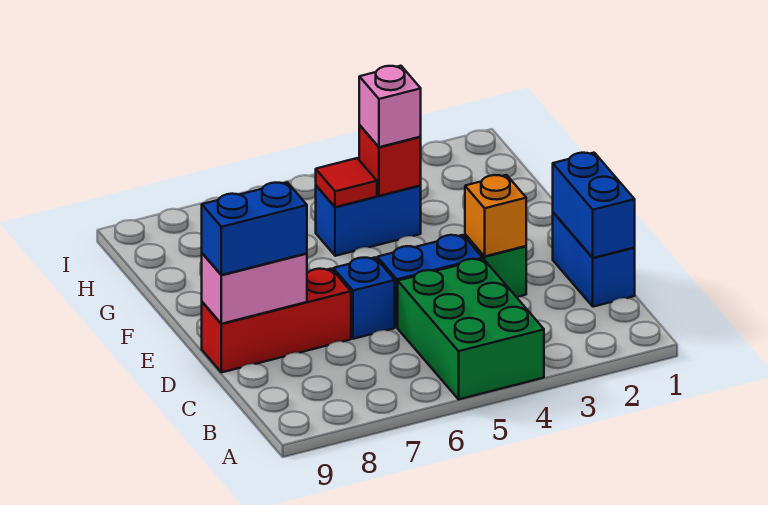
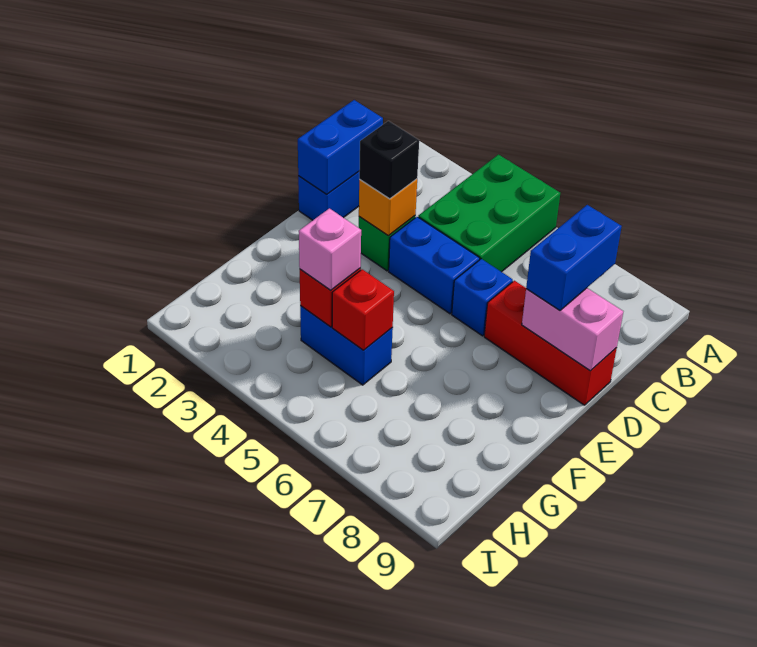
none -> black 1x1 brick [359,121,419,199]
blue 1x2 brick [202,182,307,275] -> blue 1x2 brick turned to [526,205,622,311]
red 1x1 tile [316,158,377,207] -> red 1x1 brick [332,269,394,350]

